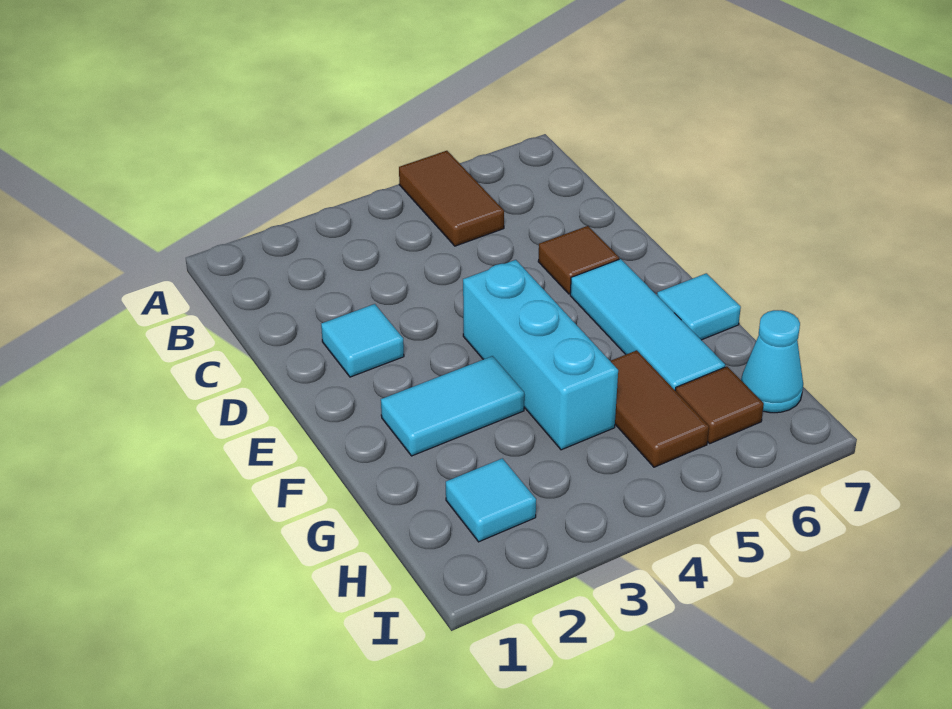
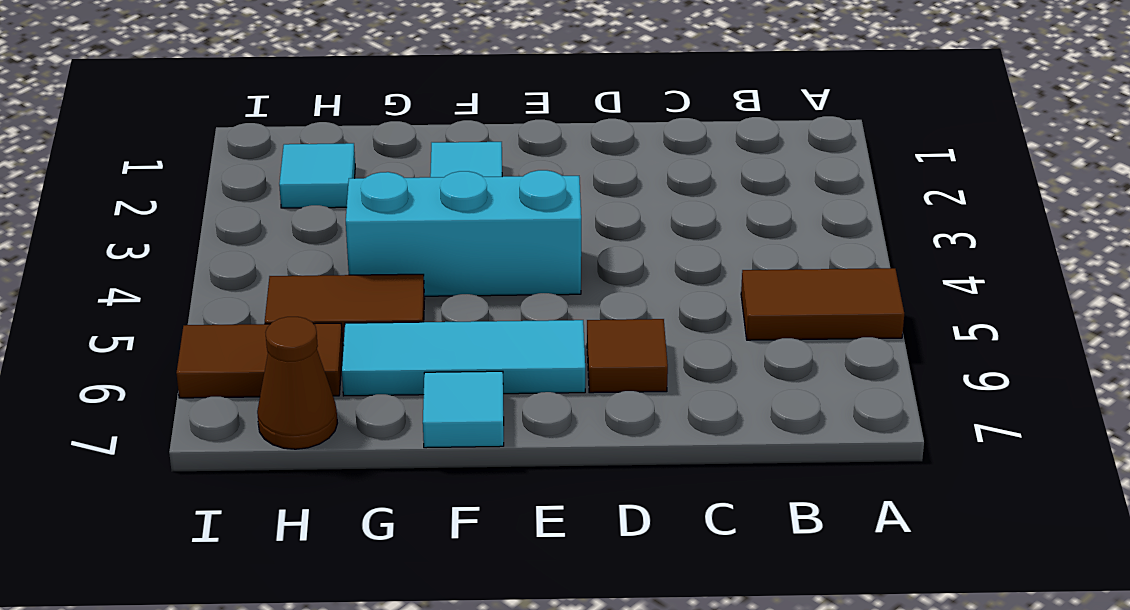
cyan 1x1 tile [321,304,404,377] -> none
brown 1x1 tile [675,367,764,443] -> brown 1x2 tile [176,323,343,398]
cyan 1x1 cone [741,310,803,413] -> brown 1x1 cone [257,317,337,449]

